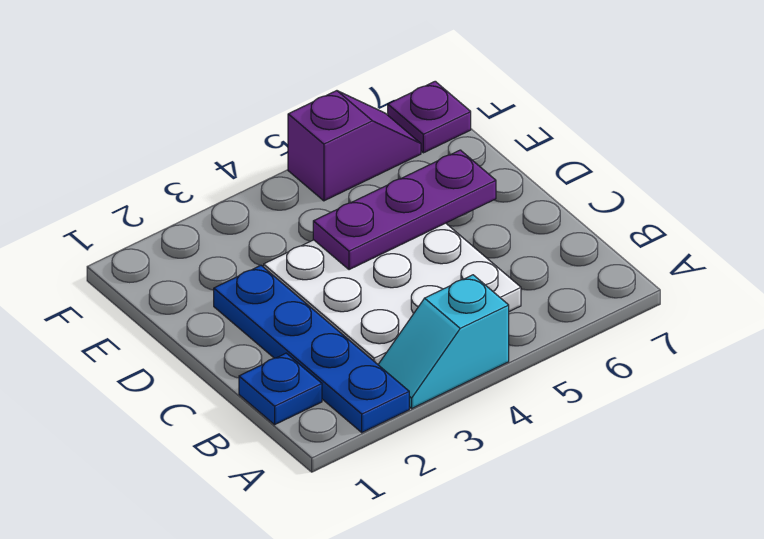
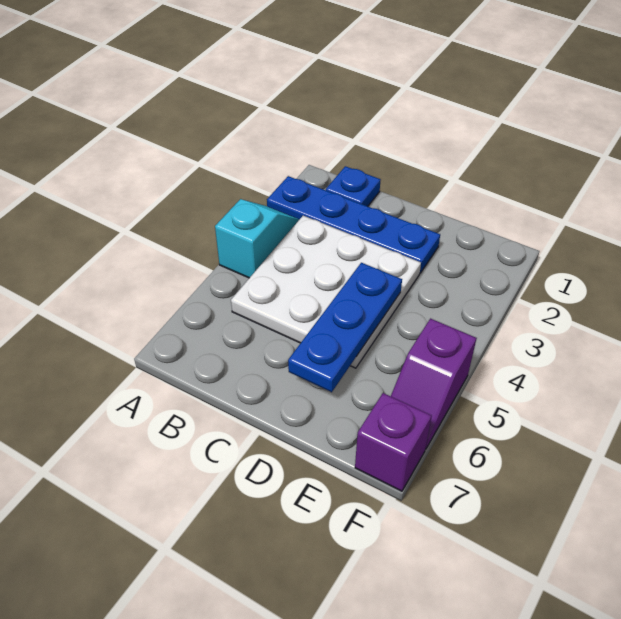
purple 1x3 plate [313,150,496,270] -> blue 1x3 plate [288,263,402,392]
purple 1x1 plate [388,81,471,153] -> purple 1x1 brick [355,393,432,491]

